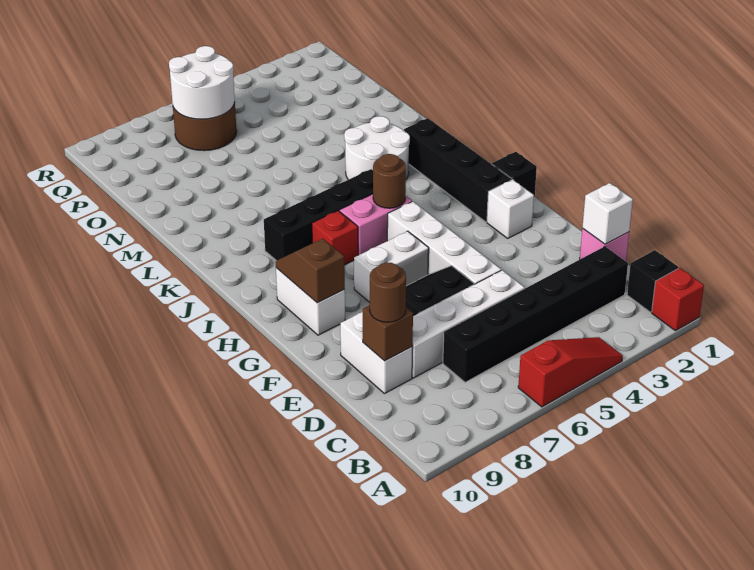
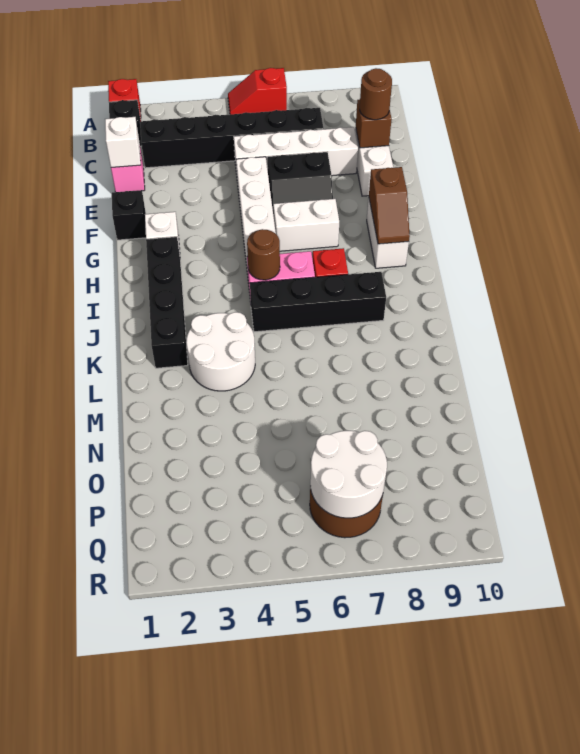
red 1x3 slope [518,337,623,407] -> red 1x2 slope [228,68,287,114]
black 1x1 brick [492,152,537,198] -> black 1x1 brick moved to [112,190,146,240]

